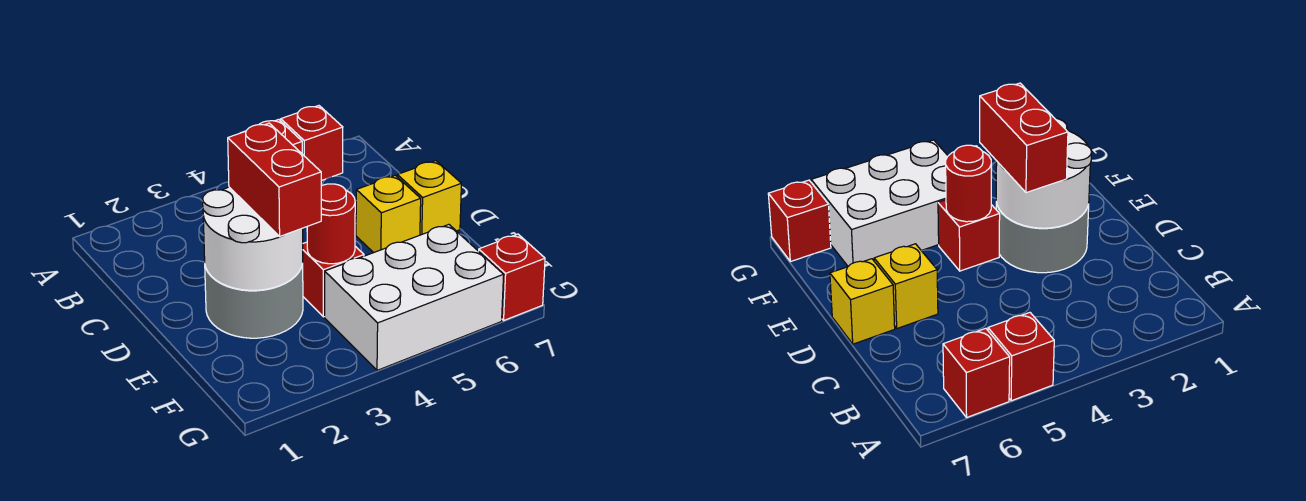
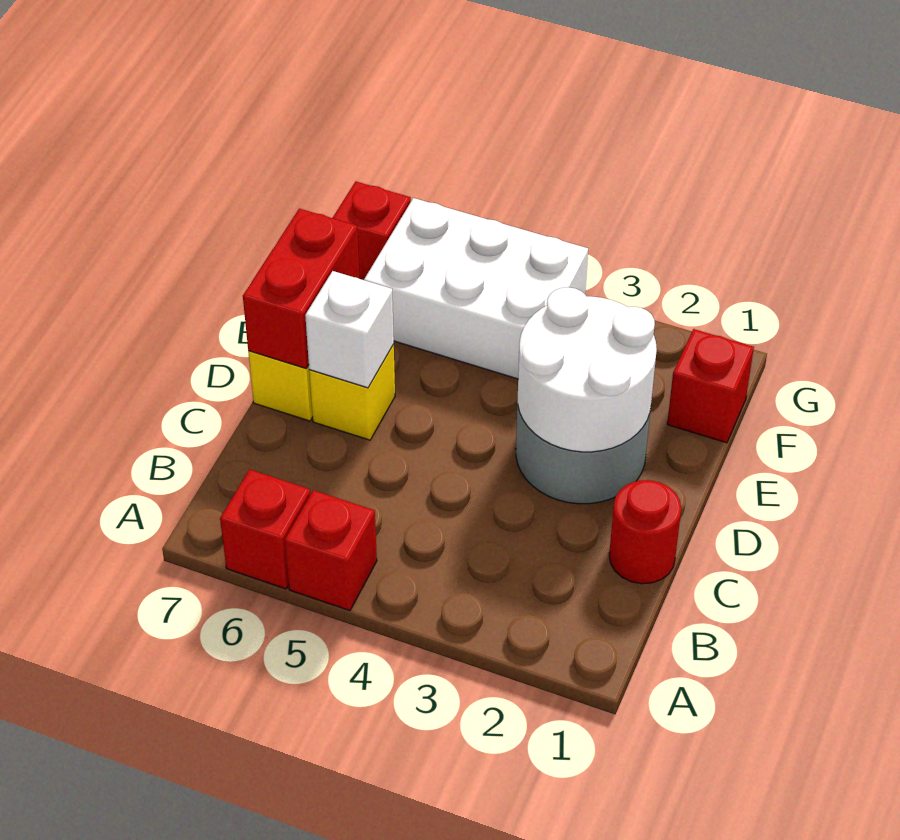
red 1x2 brick [228,123,321,236] -> red 1x2 brick moved to [243,209,359,368]
none -> white 1x1 brick [305,271,394,388]
red 1x1 brick [303,242,364,317] -> red 1x1 brick moved to [667,329,754,443]
red 1x1 round brick [307,184,355,264] -> red 1x1 round brick moved to [609,480,681,584]

